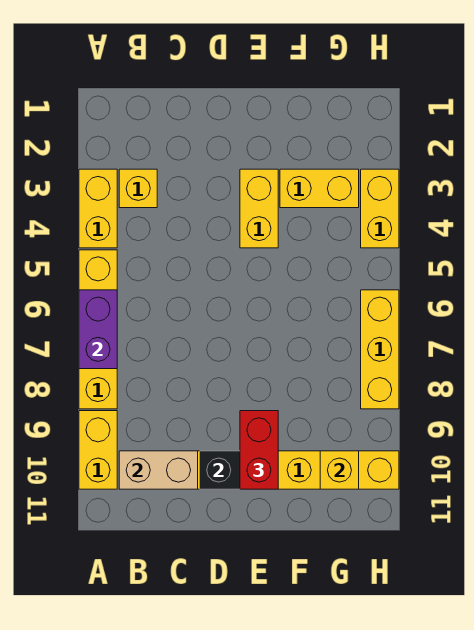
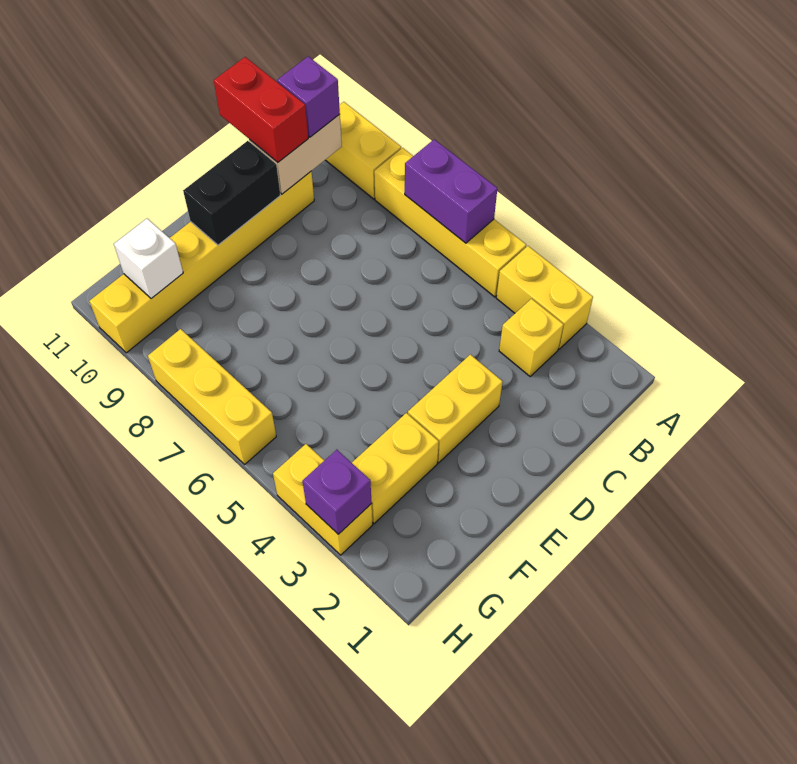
none -> purple 1x1 brick [277,57,340,137]
yellow 1x2 brick [240,169,278,248] -> yellow 1x2 brick turned to [408,354,503,463]
red 1x2 brick [240,411,278,489] -> red 1x2 brick moved to [214,57,308,162]
yellow 1x1 brick [320,451,359,489] -> white 1x1 brick [114,219,183,298]
none -> purple 1x1 brick [302,450,372,534]

